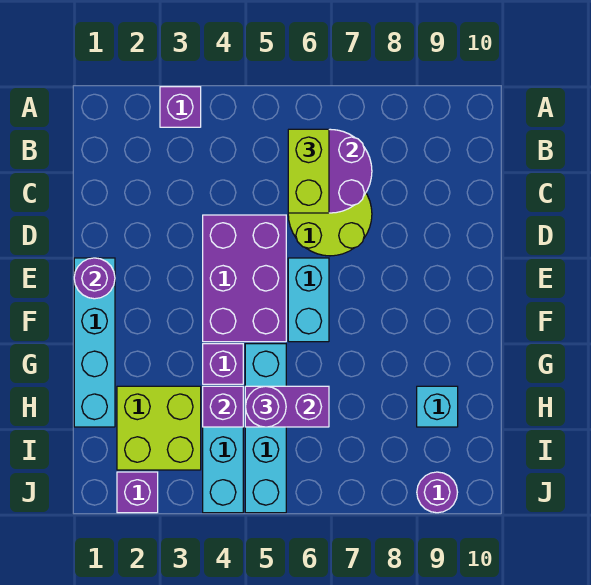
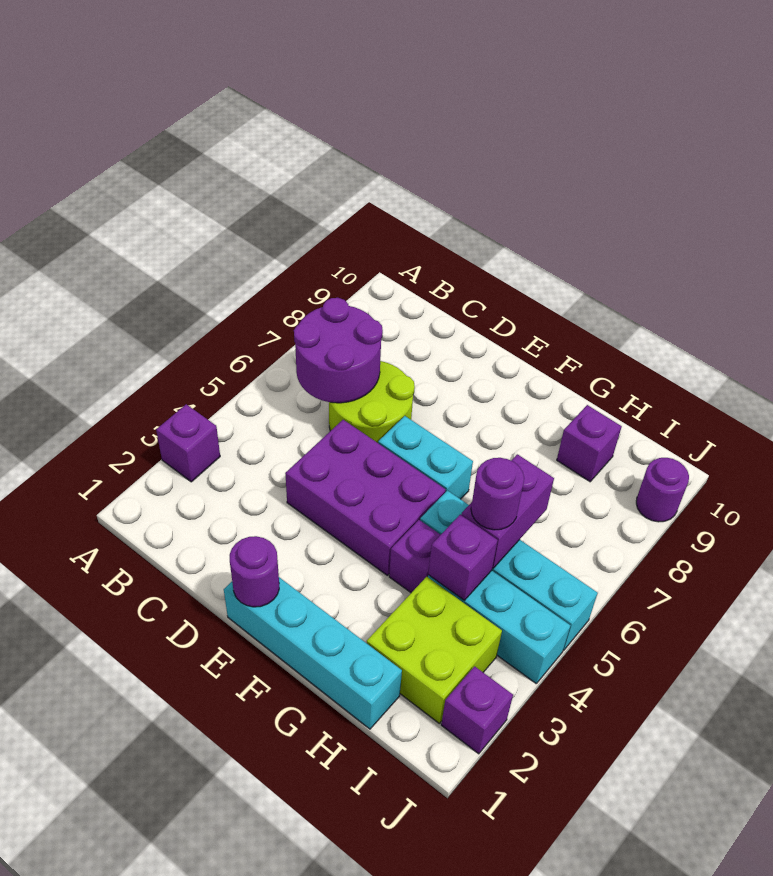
lime 1x2 brick [288,129,329,213] -> none
cyan 1x1 brick [417,386,458,427] -> purple 1x1 brick [557,405,622,482]

